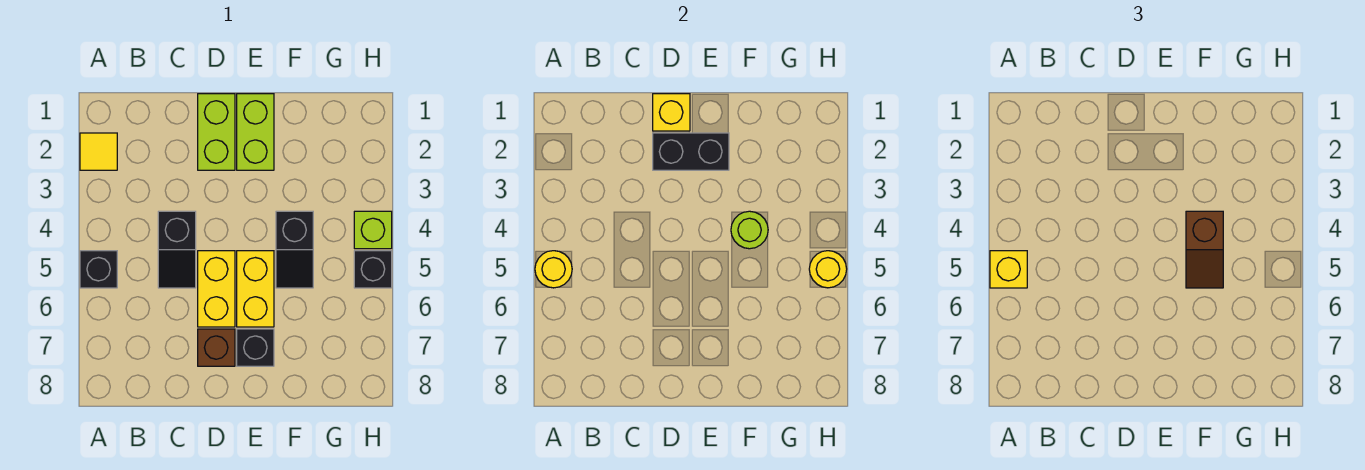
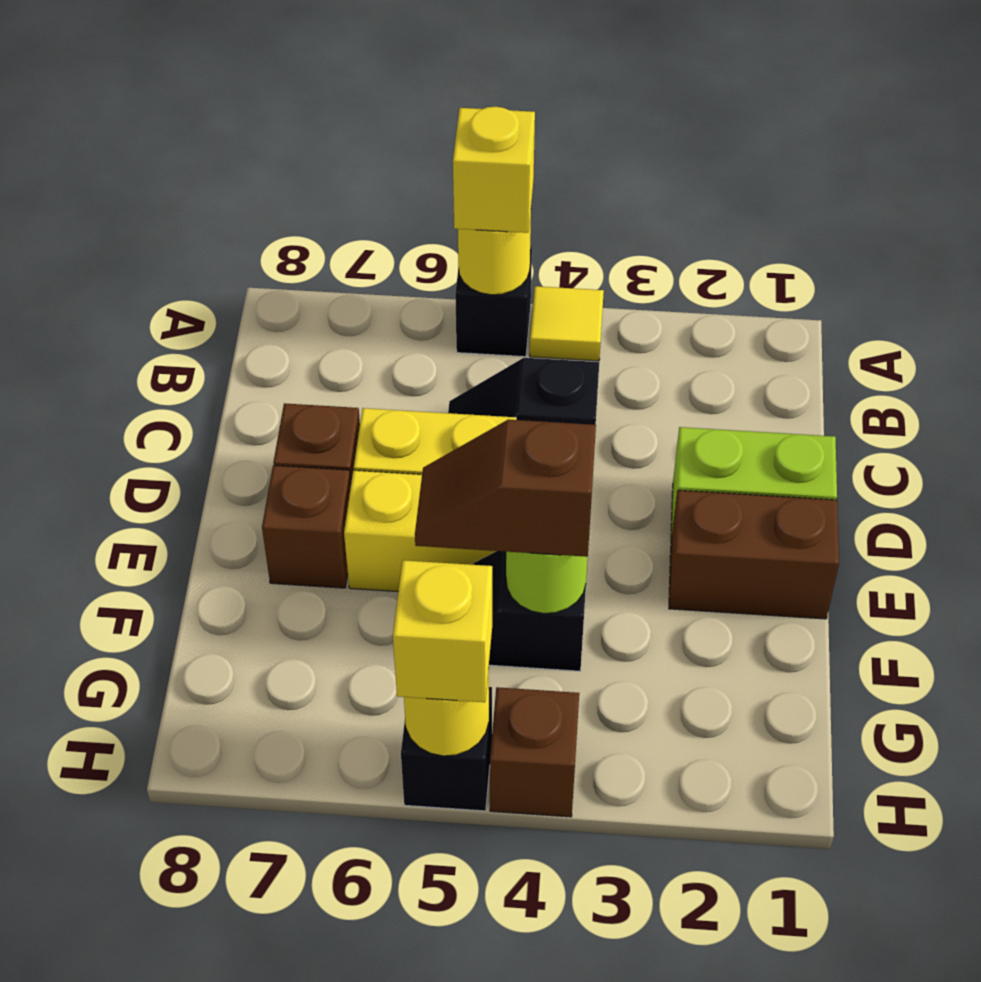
yellow 1x1 tile [80,133,117,170] -> yellow 1x1 tile moved to [530,286,604,361]
yellow 1x1 brick [653,94,690,131] -> yellow 1x1 brick moved to [393,560,492,702]
black 1x2 brick [653,133,729,170] -> none
lime 1x2 brick [237,94,274,170] -> brown 1x2 brick [669,490,839,619]
black 1x1 brick [237,329,274,366] -> brown 1x1 brick [262,466,351,588]
lime 1x1 brick [354,211,392,249] -> brown 1x1 brick [490,687,579,817]

